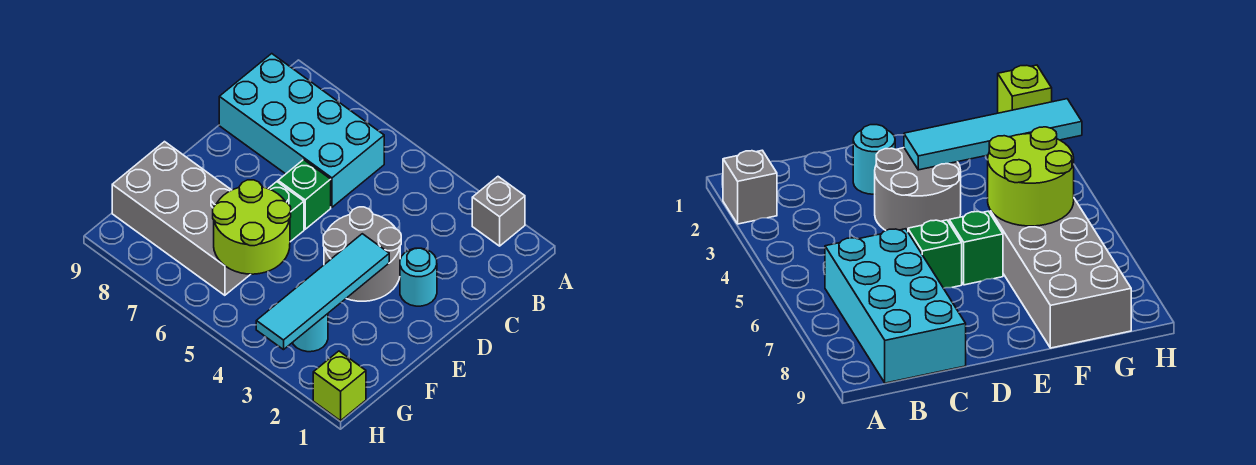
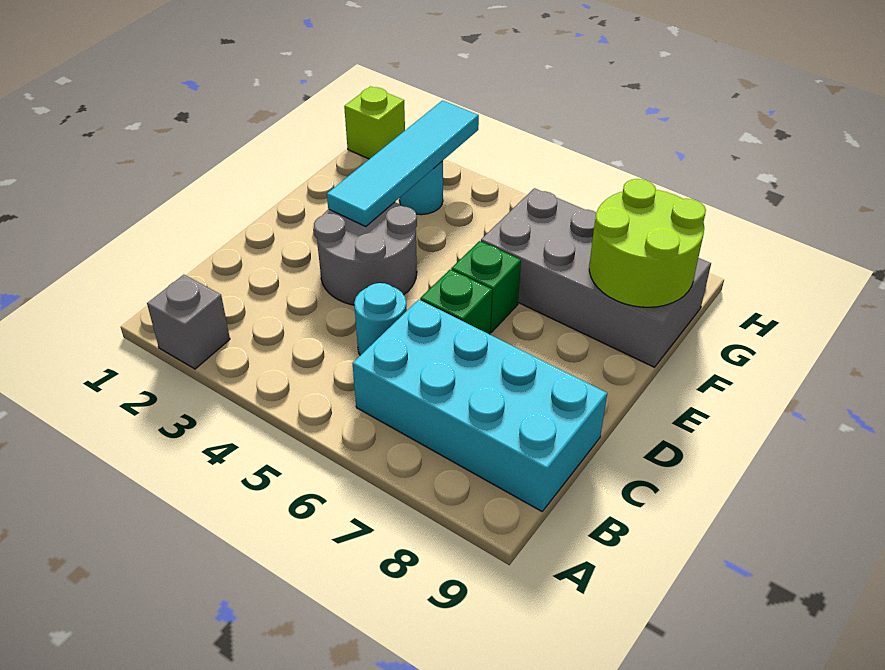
cyan 1x1 round brick [400,248,437,306] -> cyan 1x1 round brick moved to [354,283,407,355]
lime 2x2 round brick [213,180,291,274] -> lime 2x2 round brick moved to [589,179,706,307]

